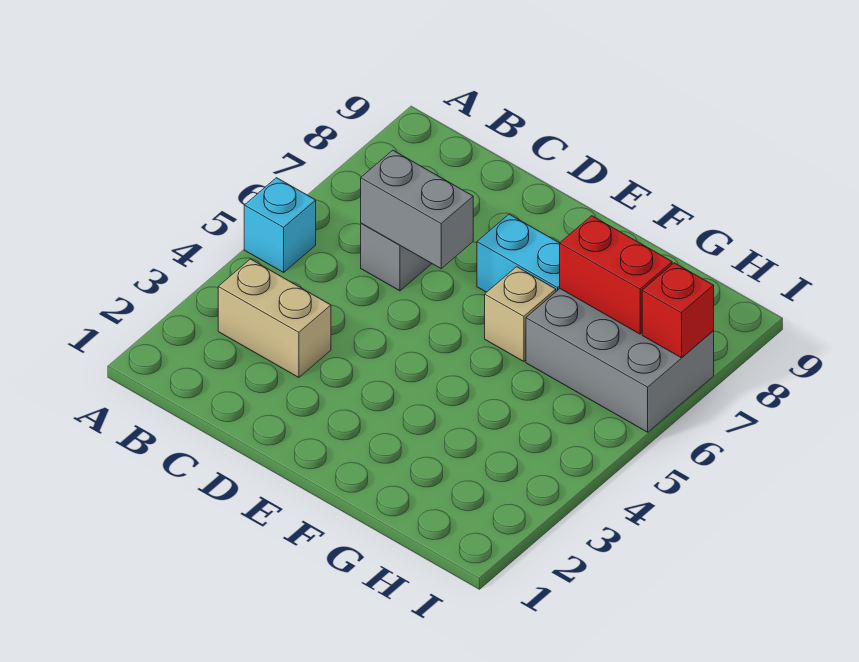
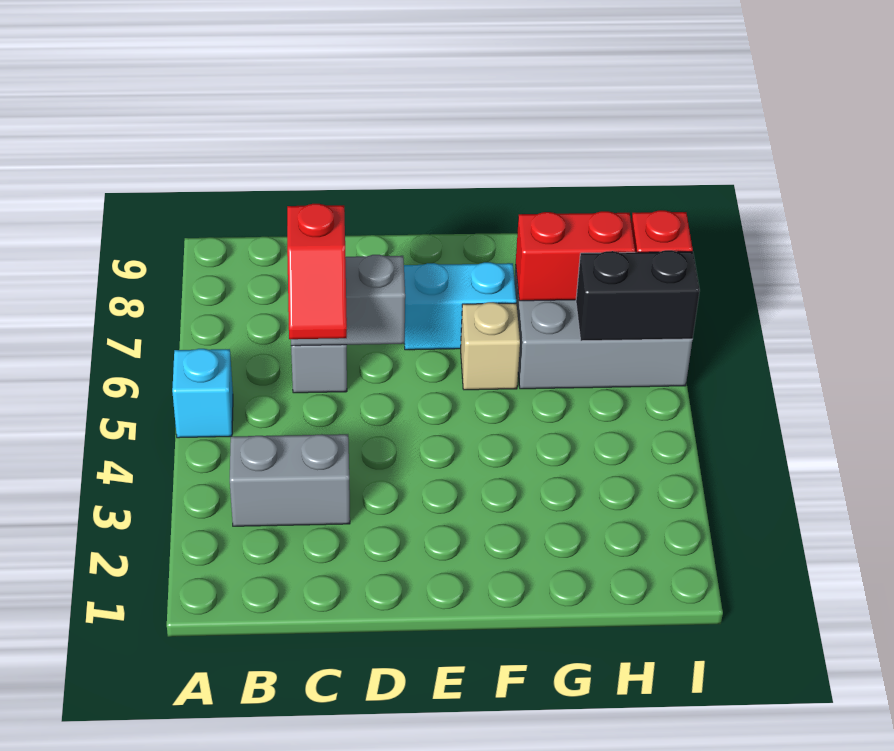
tan 1x2 brick [218,259,331,377] -> grey 1x2 brick [230,434,350,526]
none -> red 1x2 slope [287,204,347,339]
none -> black 1x2 brick [576,250,700,341]

